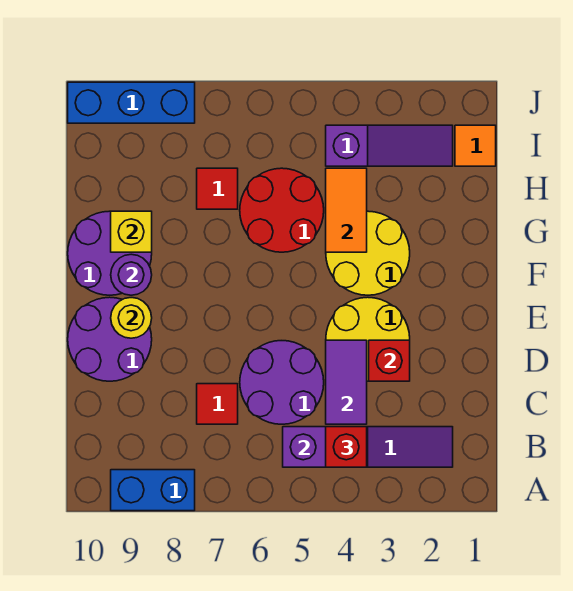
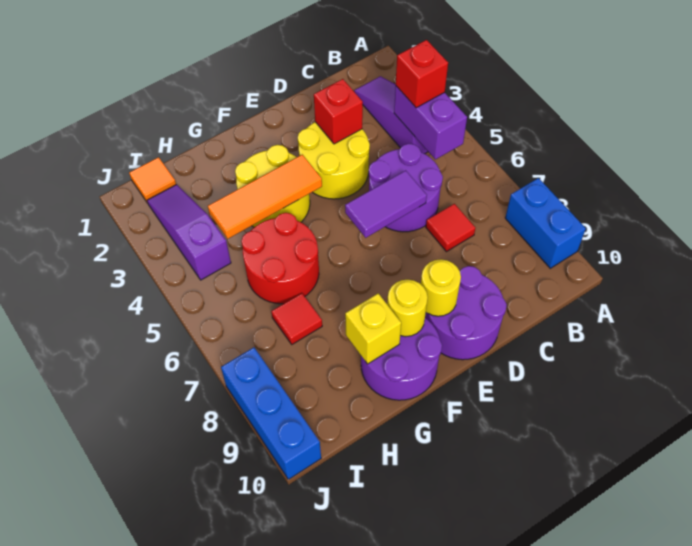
purple 1x2 tile [326,340,367,424] -> purple 1x2 tile moved to [345,170,427,238]
purple 1x1 round brick [111,254,152,295] -> yellow 1x1 round brick [387,280,428,337]
orange 1x2 tile [326,168,367,252] -> orange 1x3 tile [208,155,322,239]

